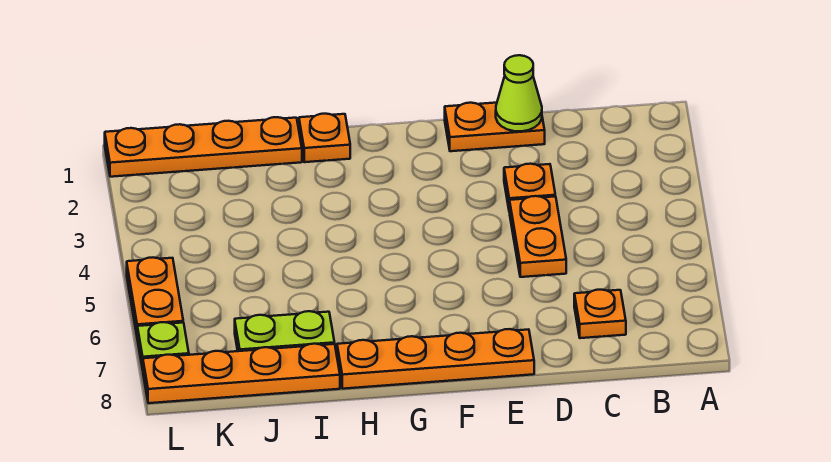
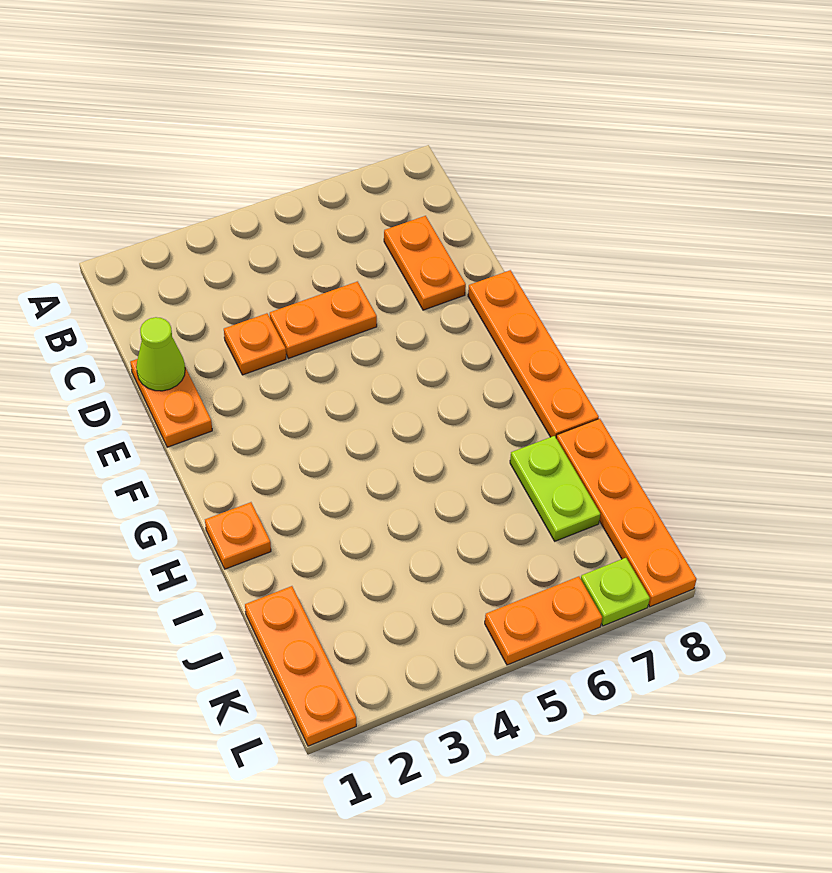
orange 1x1 plate [574,290,626,338] -> orange 1x2 plate [384,216,466,310]
orange 1x4 plate [105,117,302,177] -> orange 1x3 plate [245,586,356,746]

